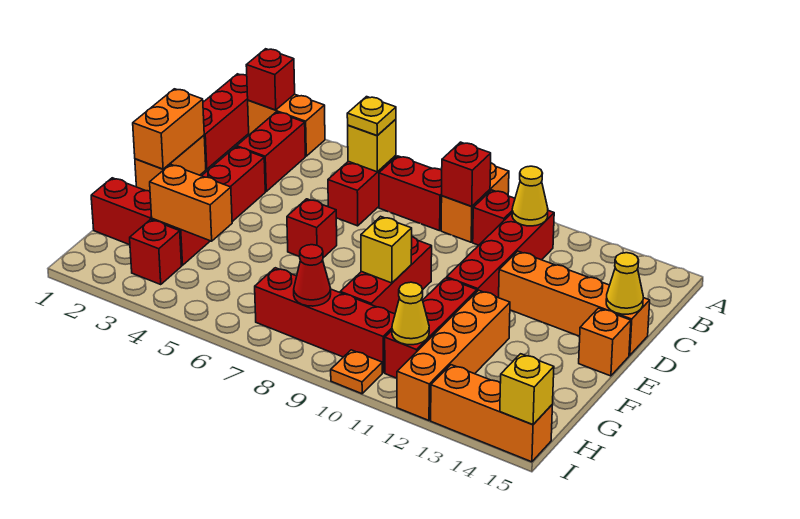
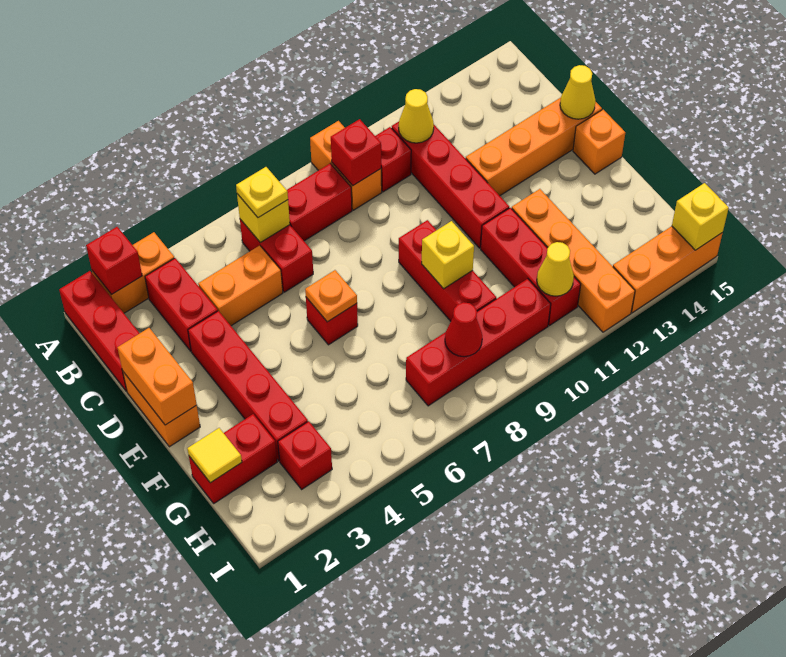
none -> yellow 1x1 tile [187,428,242,483]
orange 1x2 brick [150,164,232,241] -> orange 1x2 brick moved to [198,245,283,326]
orange 1x1 plate [331,350,382,394] -> orange 1x1 plate moved to [305,270,357,322]

